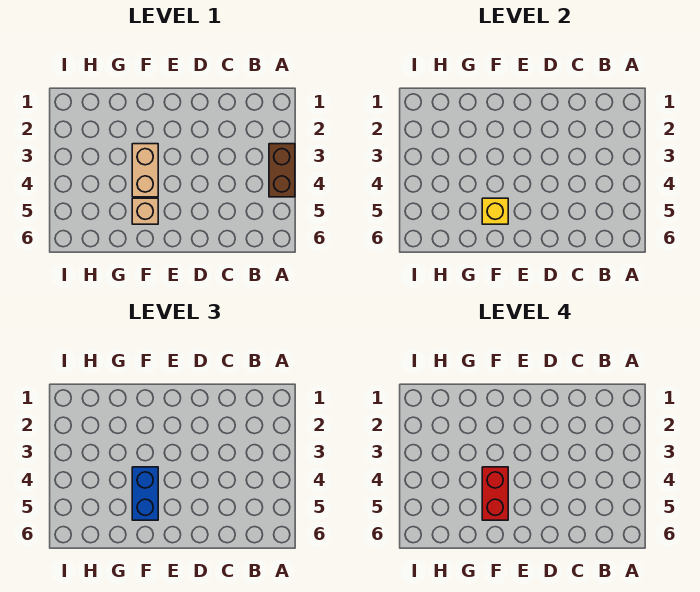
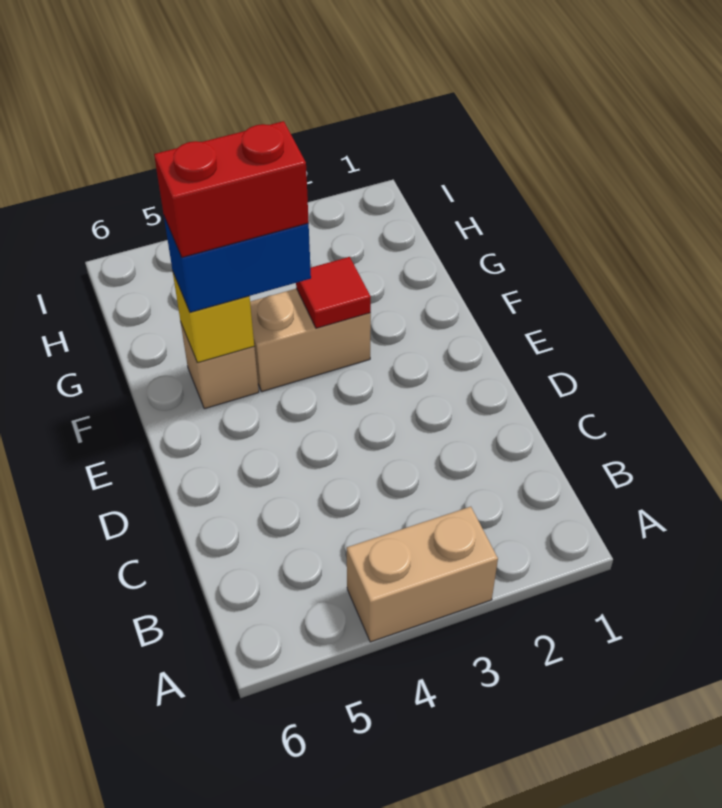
brown 1x2 brick [269,144,295,197] -> tan 1x2 brick [347,507,498,642]
none -> red 1x1 tile [296,257,371,328]

